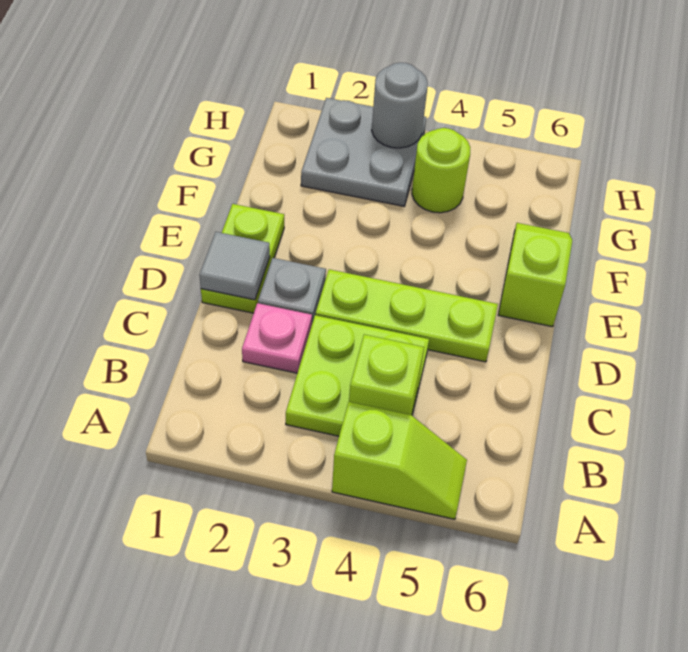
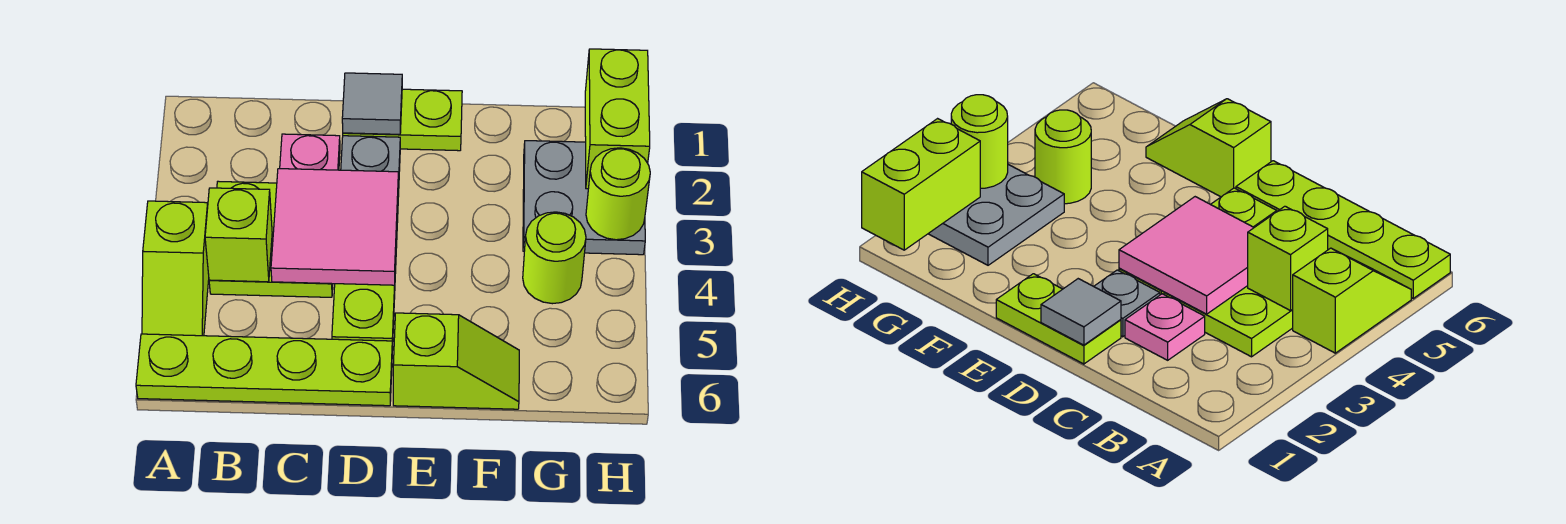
none -> lime 1x4 plate [136,334,392,406]
none -> pink 2x2 tile [271,169,398,285]
none -> lime 1x2 brick [585,49,650,189]
grey 1x1 round brick [372,63,428,148] -> lime 1x1 round brick [586,148,650,240]

